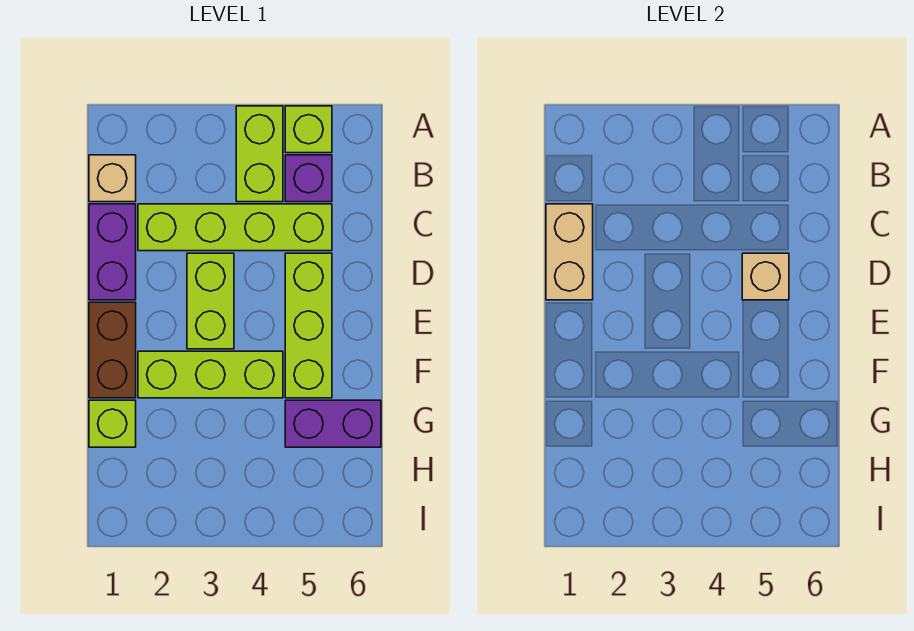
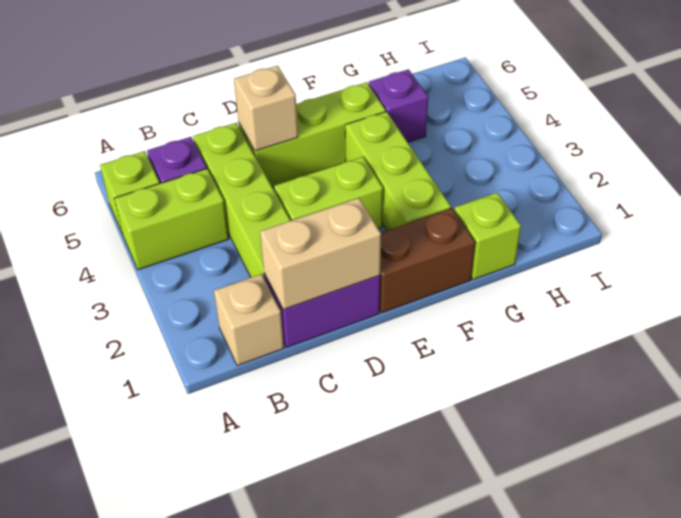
purple 1x2 brick [285,400,381,447] -> purple 1x1 brick [369,69,428,142]

